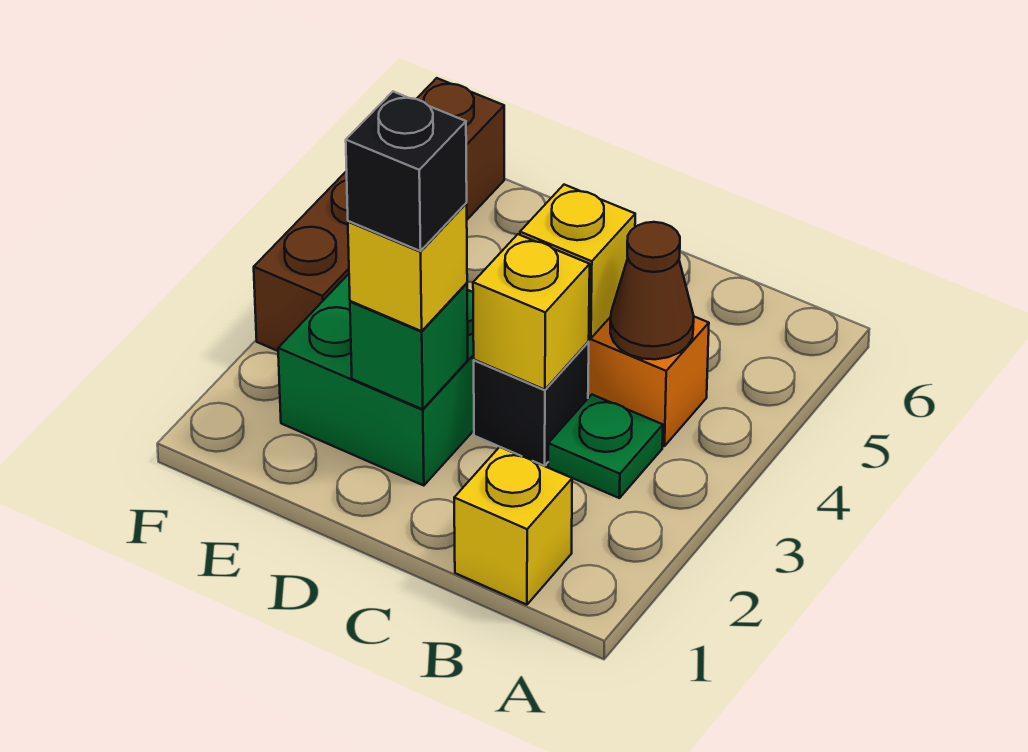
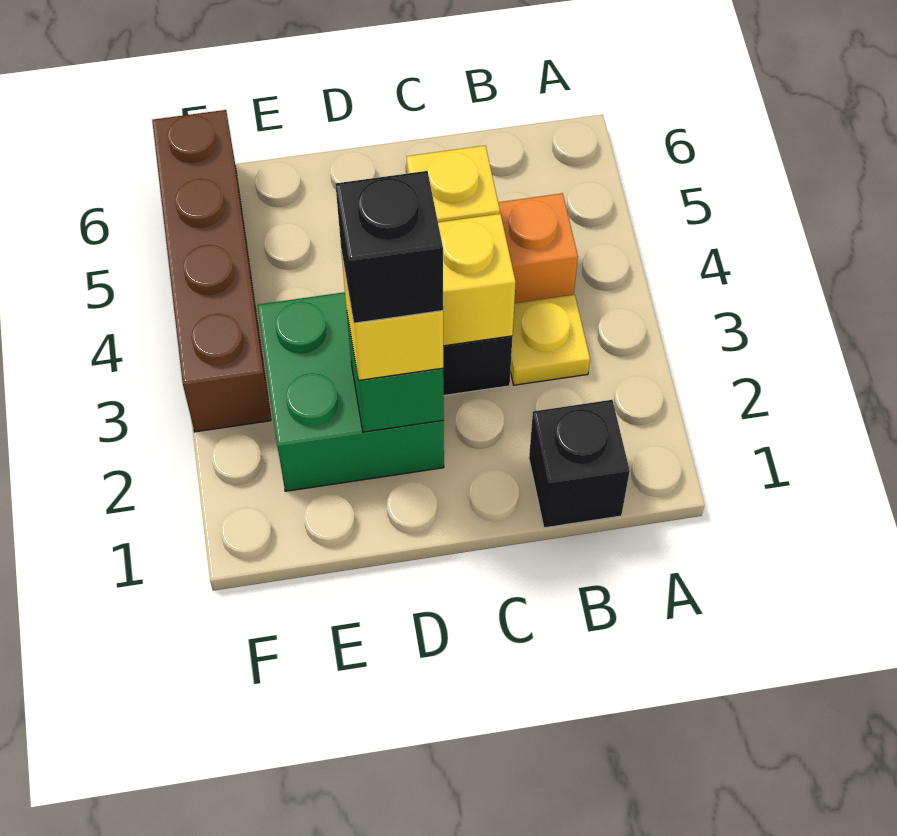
yellow 1x1 brick [454,447,572,605] -> black 1x1 brick [529,400,630,528]
green 1x1 plate [548,395,663,498] -> yellow 1x1 plate [510,295,590,385]
brown 1x1 cone [610,222,694,359] -> none

